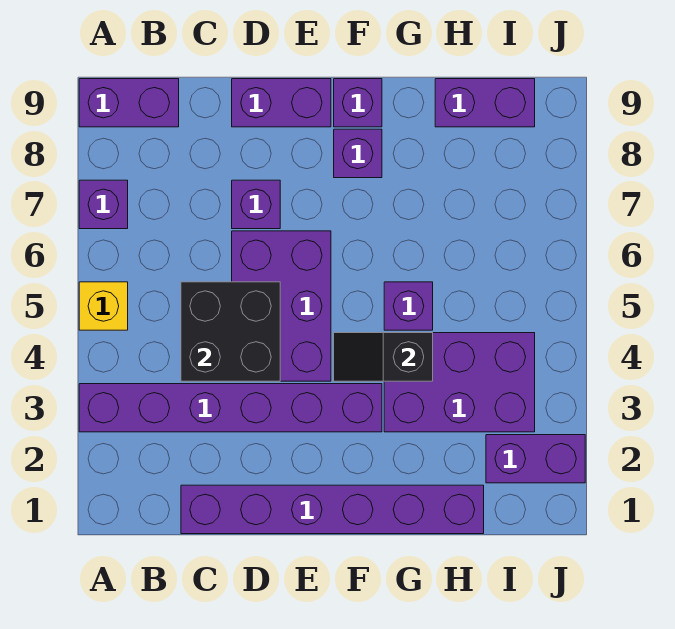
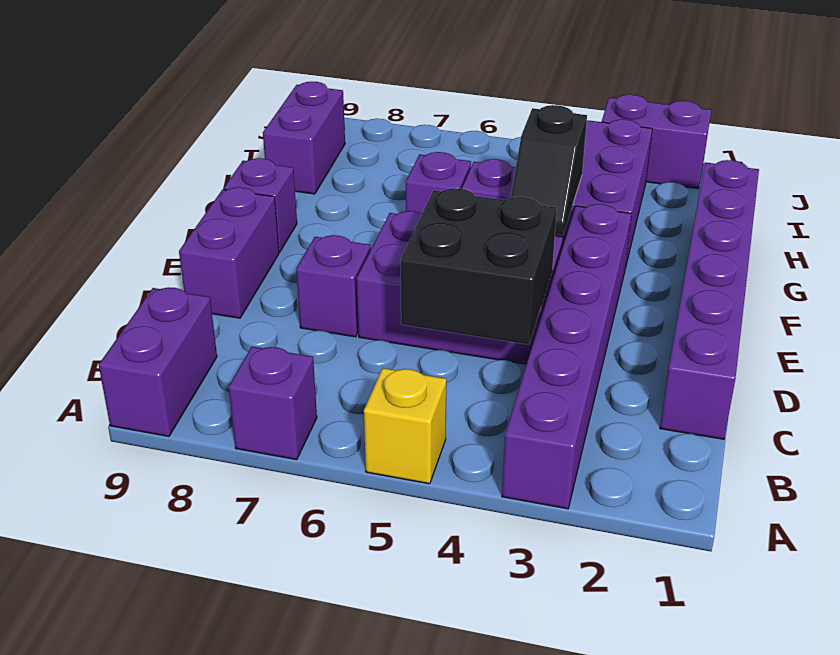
purple 1x1 brick [334,129,382,178] -> purple 1x1 brick moved to [406,152,471,214]
purple 1x2 brick [486,435,585,483] -> purple 1x2 brick turned to [602,95,711,189]

